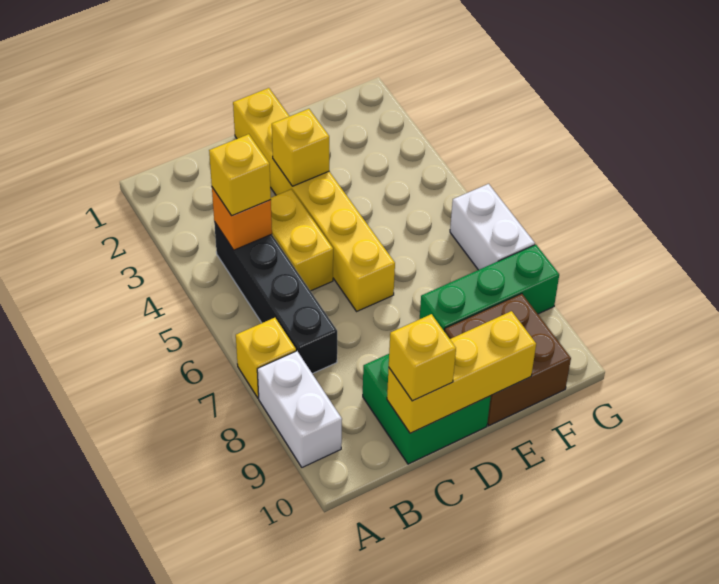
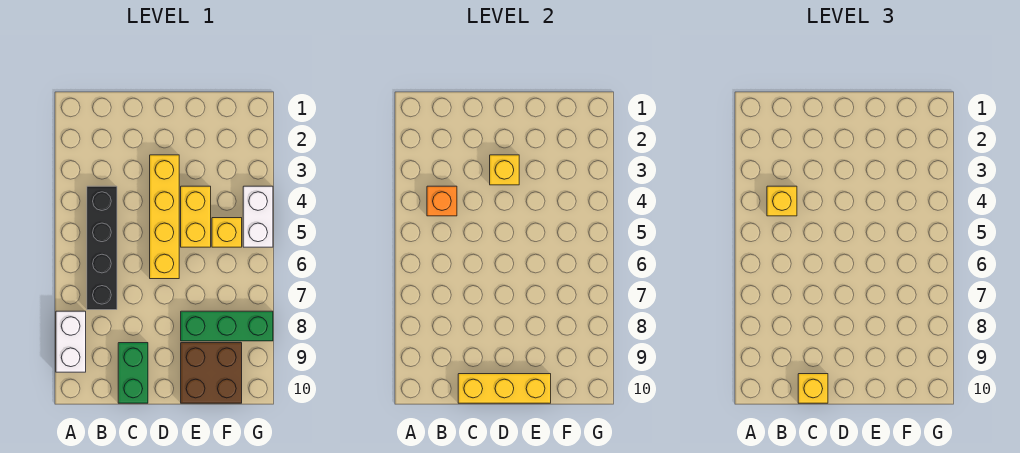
yellow 1x1 brick [236,318,296,398] -> yellow 1x1 brick moved to [212,218,242,247]
yellow 1x2 brick [271,189,333,291] -> yellow 1x2 brick moved to [181,186,211,247]
green 2x2 brick [363,331,491,464] -> green 1x2 brick [118,343,148,403]
yellow 1x6 brick [233,88,395,311] -> yellow 1x4 brick [150,155,179,279]
white 1x2 brick [450,184,535,270] -> white 1x2 brick moved to [243,186,273,247]

